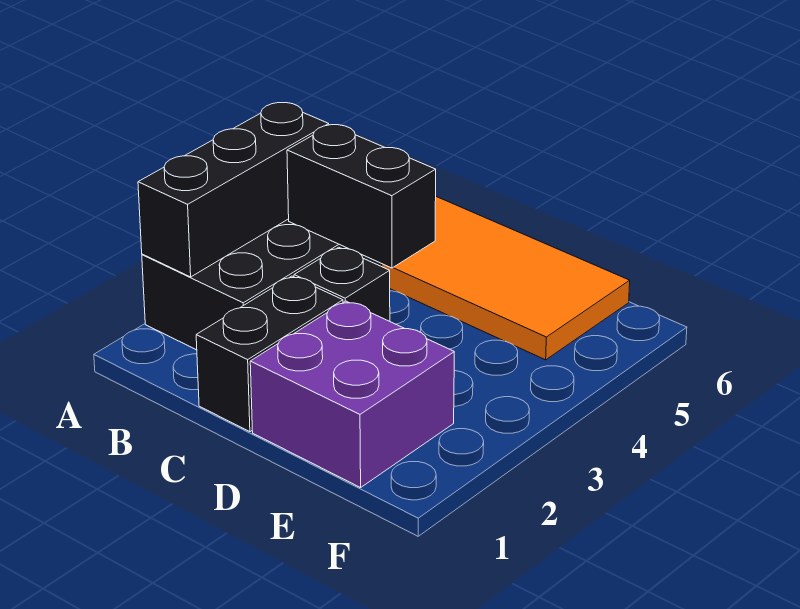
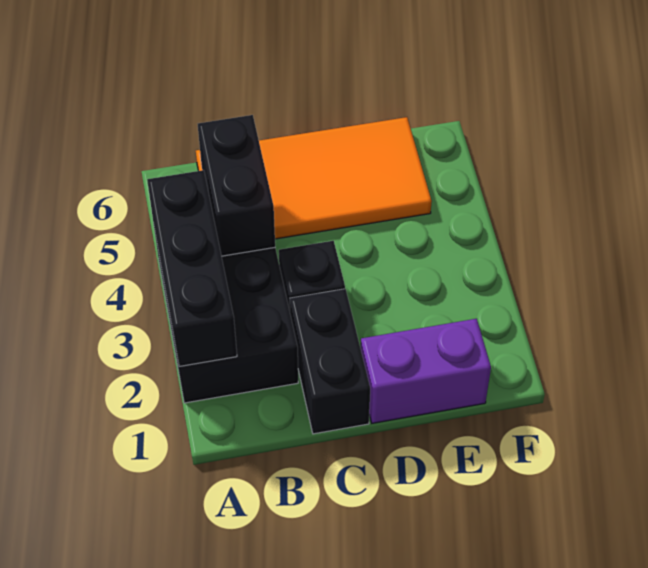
black 1x2 brick [287,125,436,268] -> black 1x2 brick turned to [198,115,275,256]
purple 2x2 brick [250,301,454,488] -> purple 1x2 brick [361,319,491,423]

